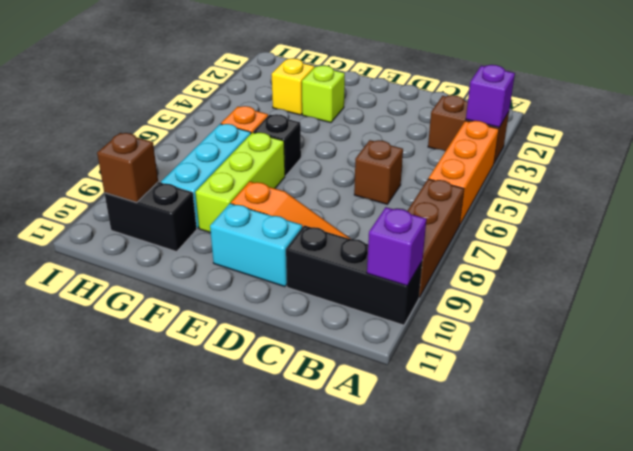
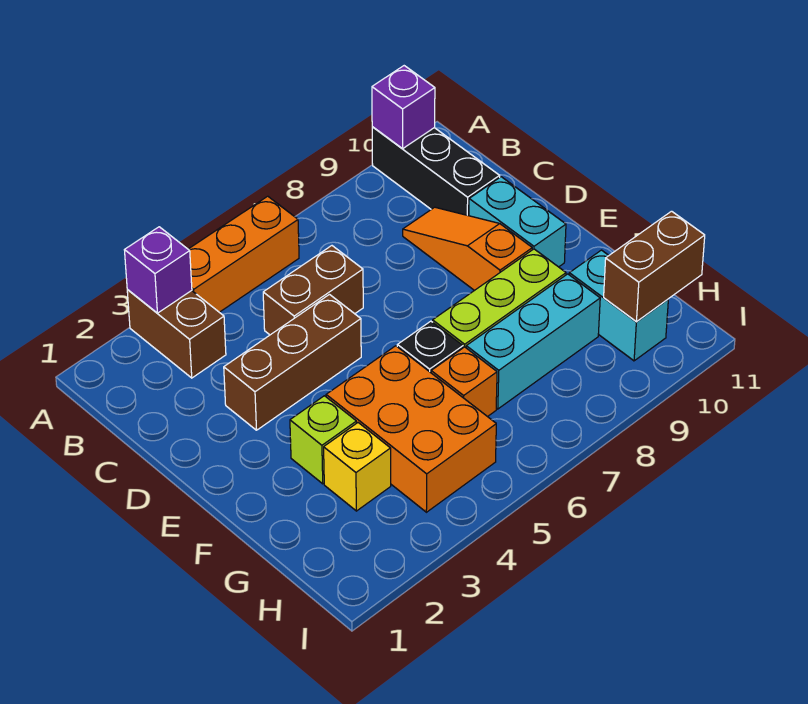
brown 1x3 brick [408,179,464,297] -> brown 1x3 brick moved to [224,295,361,430]
brown 1x1 brick [354,140,403,204] -> brown 1x2 brick [263,246,363,335]
none -> orange 2x3 brick [326,346,496,512]
black 1x2 brick [104,182,197,252] -> cyan 1x2 brick [569,250,668,361]
brown 1x1 brick [97,133,158,203] -> brown 1x2 brick [604,211,705,322]

